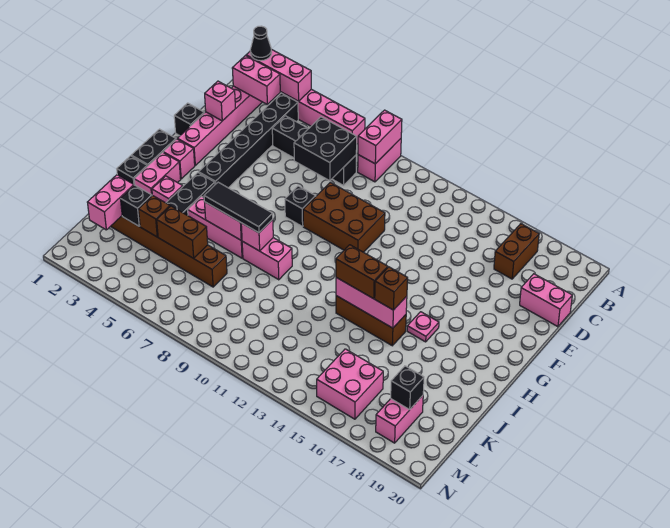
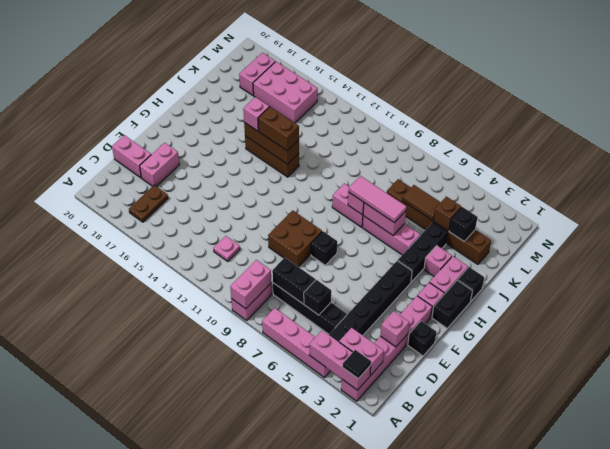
black 1x1 cone [250,26,272,61] -> black 1x1 tile [342,350,371,379]
brown 1x2 brick [494,224,539,279] -> brown 1x2 plate [129,185,168,222]
black 2x2 brick [294,117,357,181] -> black 1x2 brick [272,258,315,304]
brown 2x3 brick [303,182,385,252] -> brown 2x2 brick [268,210,322,267]
pink 1x1 plate [407,312,439,342] -> pink 1x1 plate moved to [214,236,240,261]
black 1x3 tile [204,182,273,233] -> pink 1x3 tile [348,176,406,223]
pink 1x3 brick [336,278,407,328] -> brown 1x3 brick [244,122,299,164]
brown 1x1 brick [375,267,408,310] -> pink 1x1 brick [243,97,269,131]
pink 1x2 brick [87,175,134,230] -> pink 1x2 brick moved to [140,143,180,186]
brown 1x2 brick [157,206,208,258] -> brown 1x2 tile [402,185,441,221]
pink 2x2 brick [317,349,383,419] -> pink 2x3 brick [253,62,318,123]
black 1x1 brick [391,366,424,410] -> black 1x1 brick moved to [304,280,331,315]

